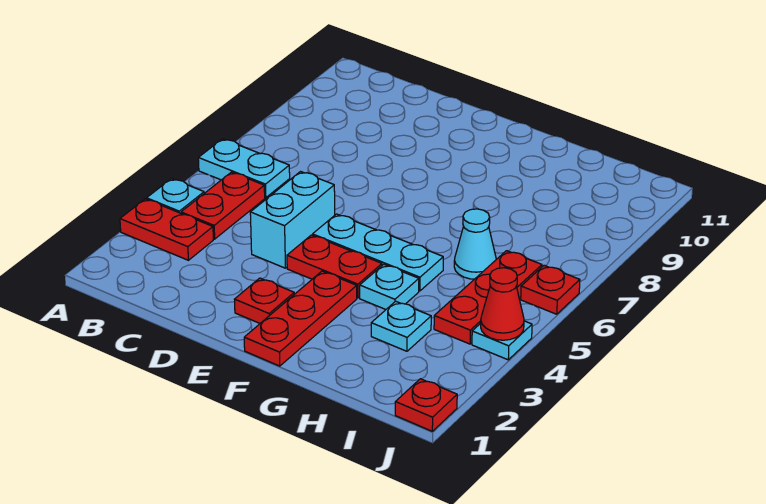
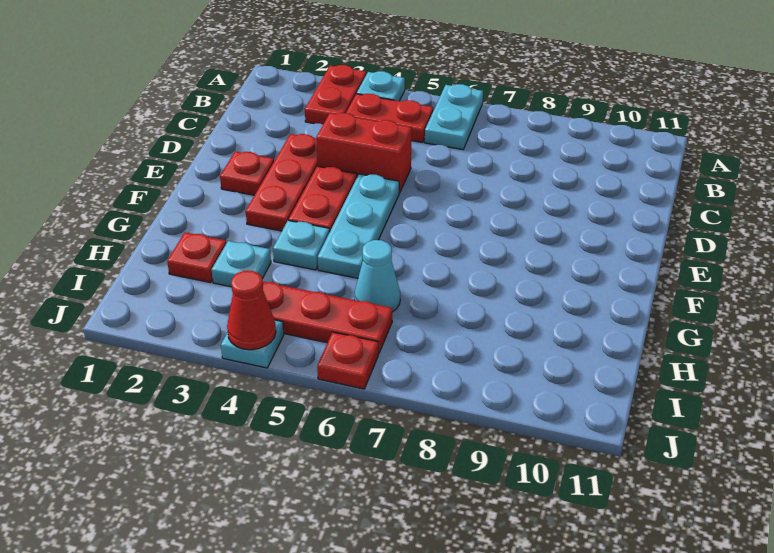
cyan 1x2 brick [250,172,335,268] -> red 1x2 brick [317,113,412,193]
red 1x3 plate [244,271,357,366] -> red 1x3 plate turned to [246,134,318,231]
red 1x1 plate [395,379,457,431] -> red 1x1 plate moved to [167,232,226,283]

